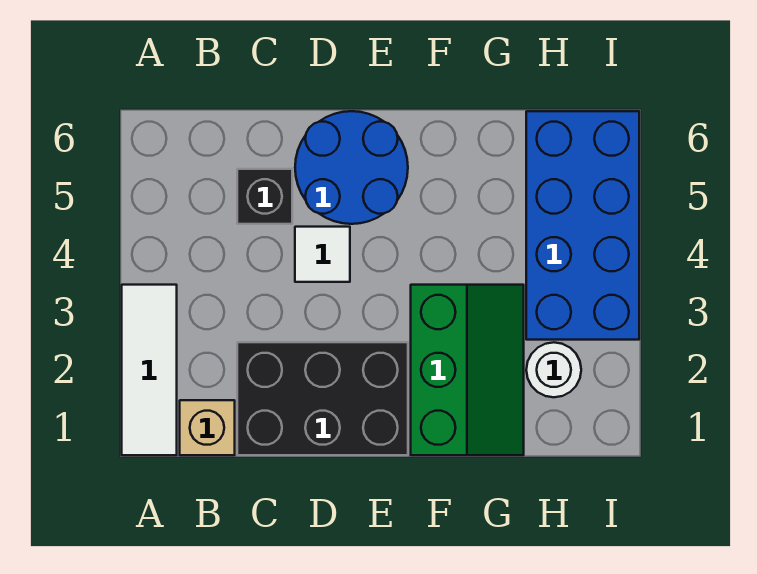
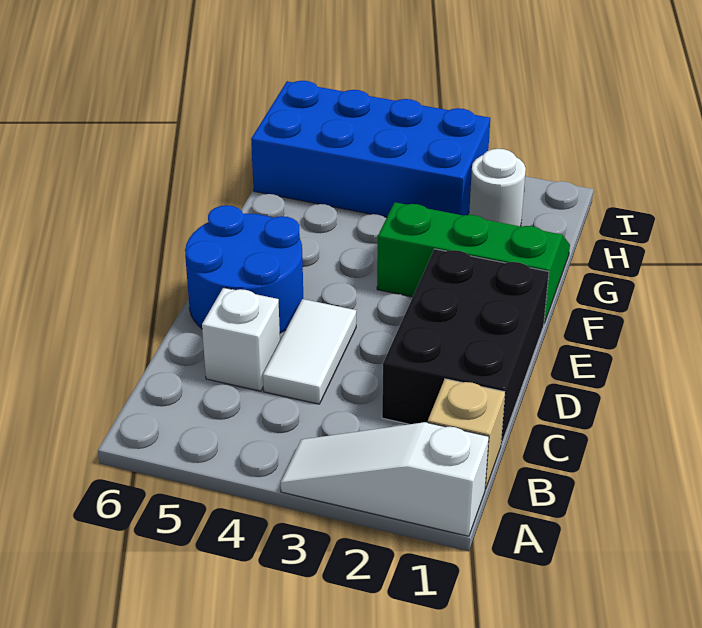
white 1x3 tile [122,285,177,455] -> white 1x3 slope [281,422,489,536]
black 1x1 brick [237,169,292,224] -> white 1x1 brick [202,288,280,391]
white 1x1 tile [295,227,350,282] -> white 1x2 tile [263,299,356,404]

